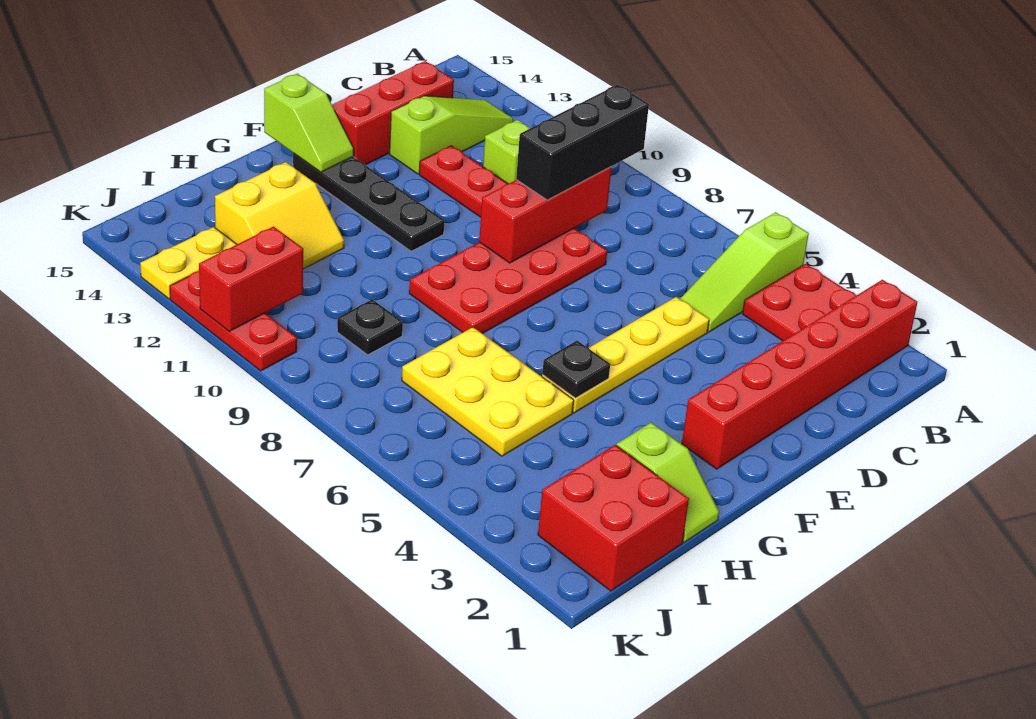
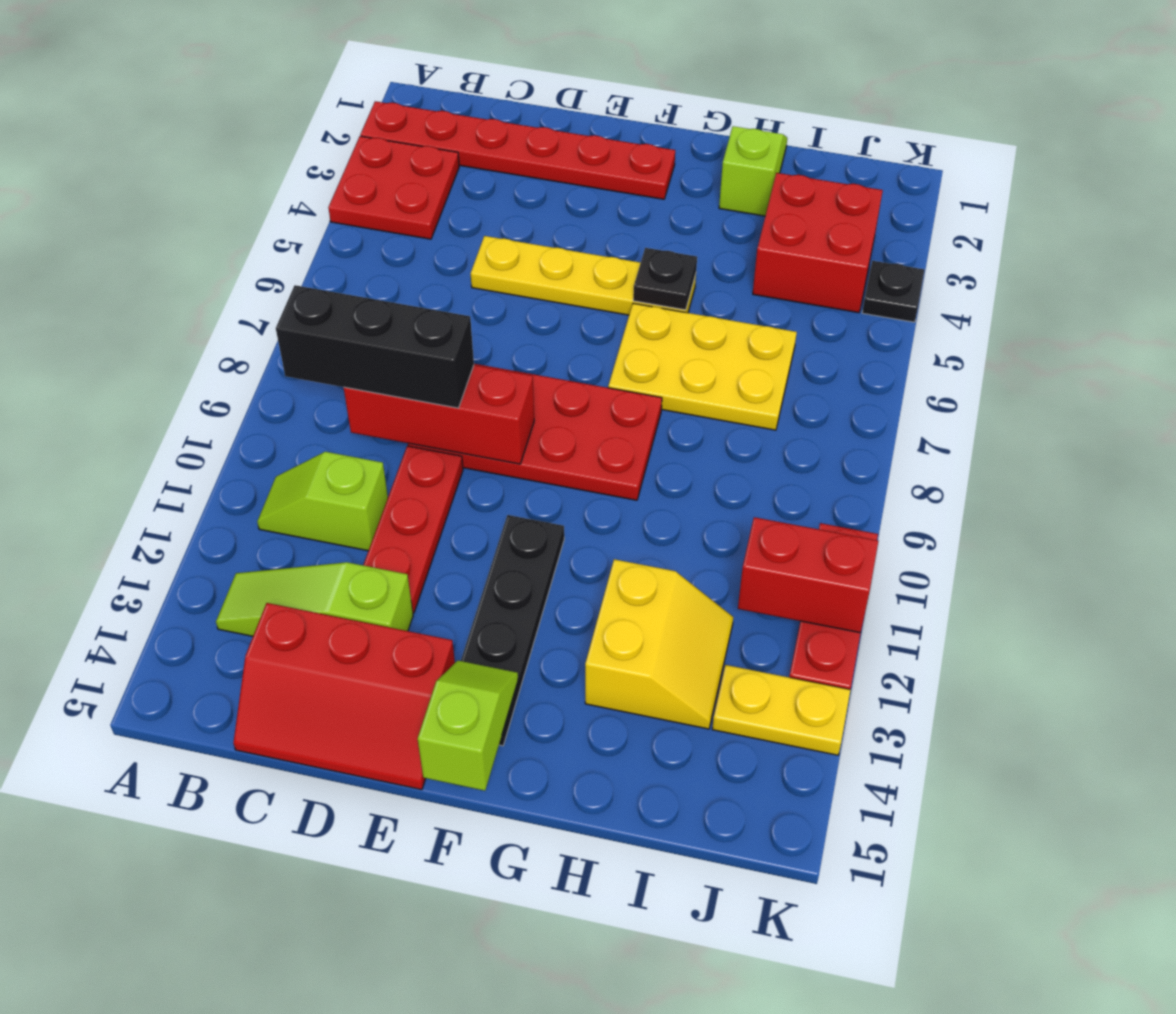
red 1x6 brick [682,280,917,469] -> red 1x6 plate [360,101,675,199]
lime 1x3 slope [680,212,809,332] -> none
yellow 2x3 plate [402,327,574,456] -> yellow 2x3 plate turned to [608,303,797,430]
yellow 2x2 slope [215,162,344,269] -> yellow 2x2 slope turned to [585,559,733,729]
red 2x2 brick [538,445,689,591] -> red 2x2 brick moved to [753,173,883,313]
black 1x1 plate [337,299,403,355] -> black 1x1 plate moved to [862,261,925,322]

